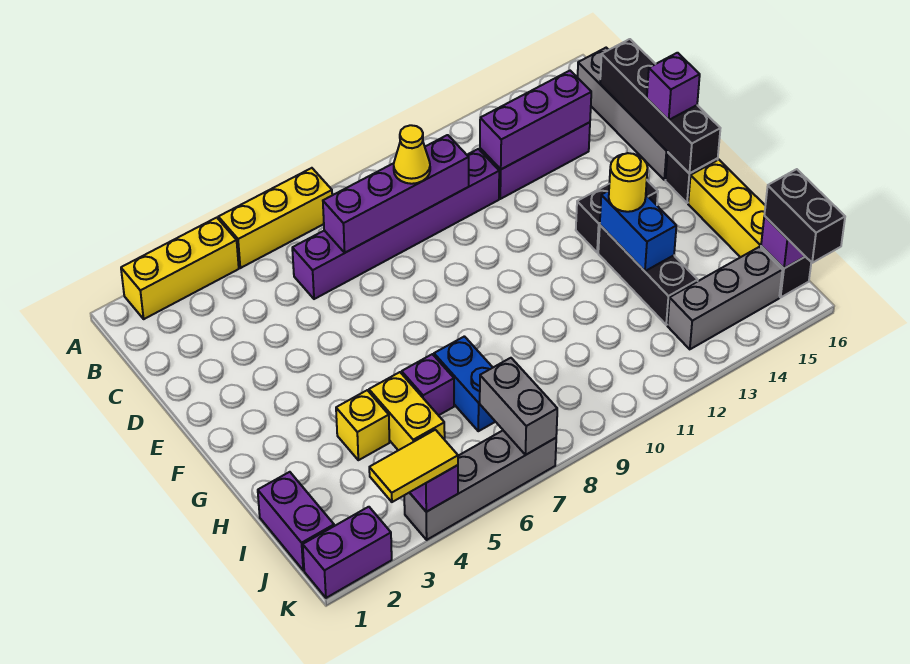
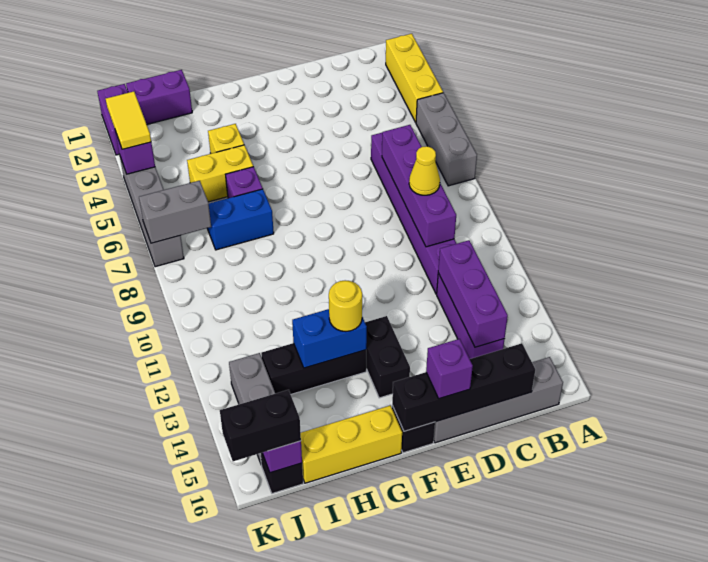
yellow 1x3 brick [218,168,332,268] -> grey 1x3 brick [416,93,477,186]

